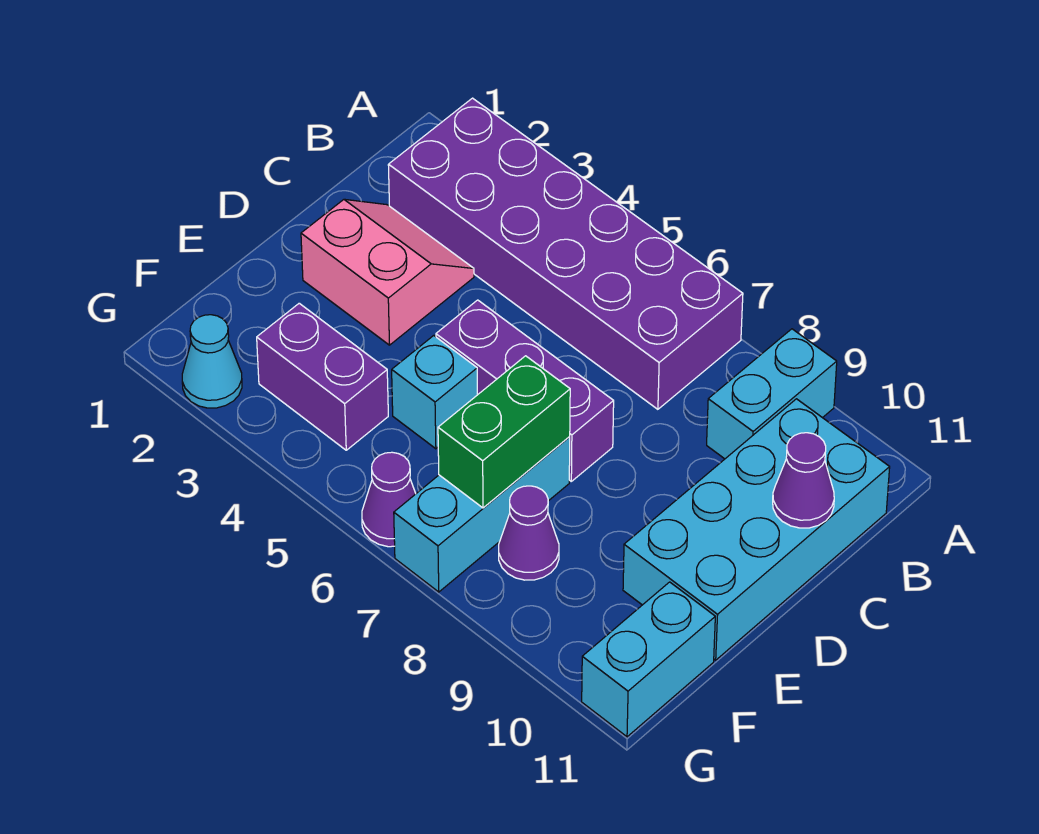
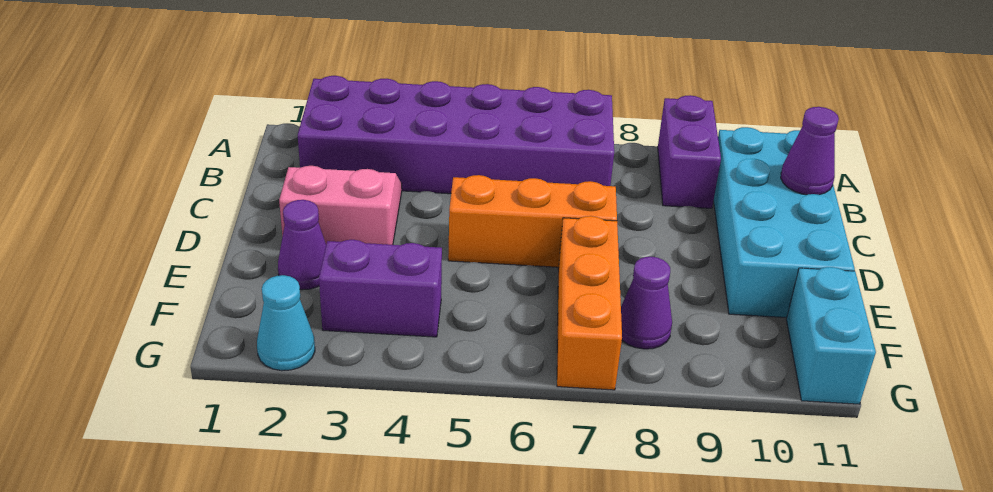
cyan 1x2 brick [707,329,837,459] -> purple 1x2 brick [658,95,721,208]
purple 1x3 brick [436,300,614,481] -> orange 1x3 brick [448,175,617,267]
cyan 1x1 brick [392,336,477,449] -> none
cyan 1x3 brick [394,437,570,592] -> orange 1x3 brick [557,216,622,390]
green 1x2 brick [438,356,570,508] -> none
purple 1x1 cone [362,452,416,547] -> purple 1x1 cone moved to [278,200,326,290]

